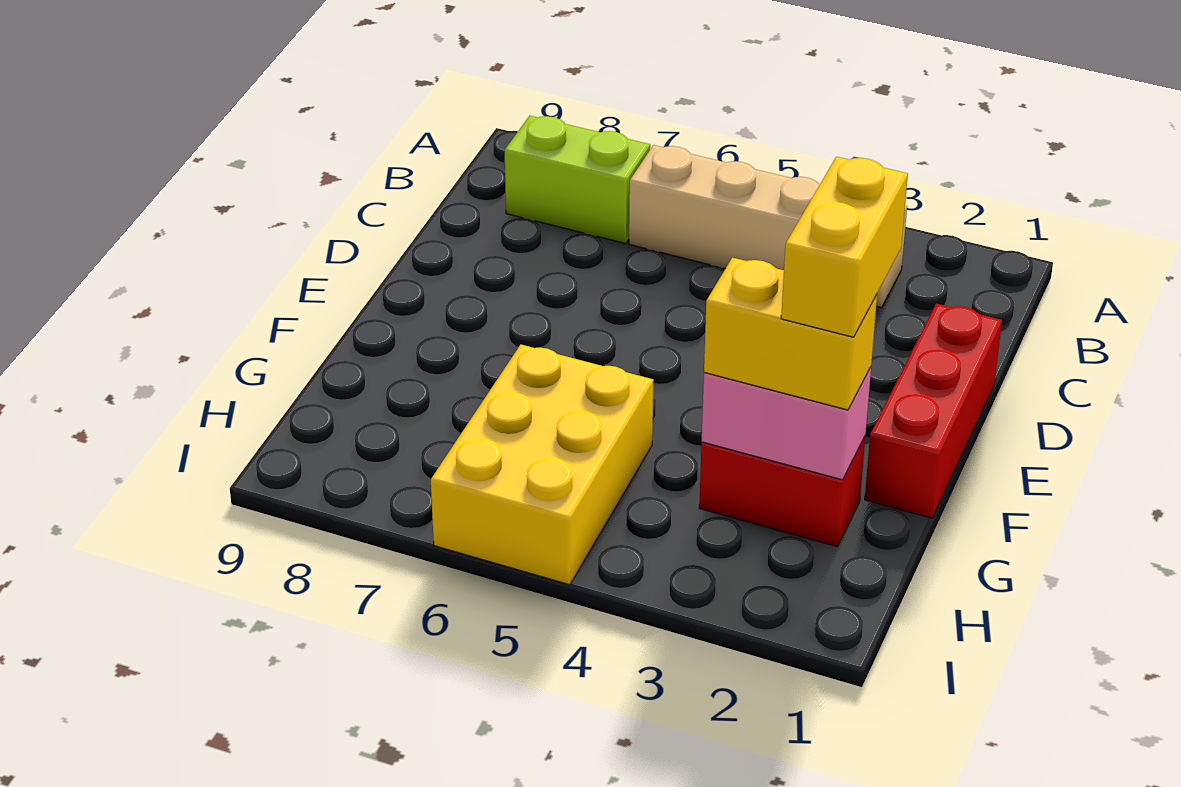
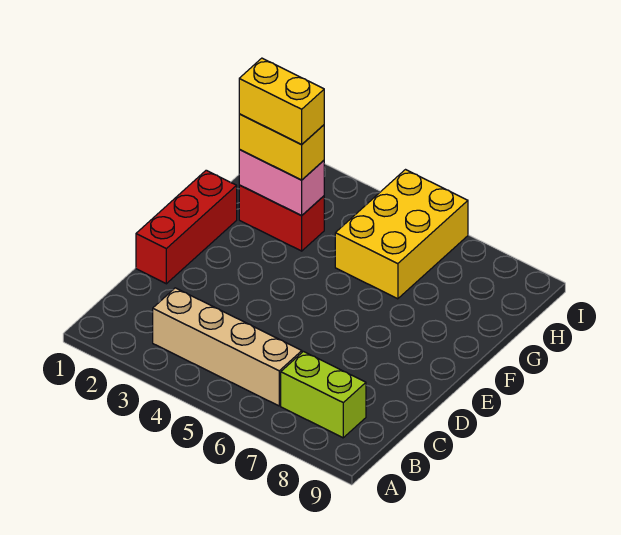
yellow 1x2 brick [781,157,908,337] -> yellow 1x2 brick turned to [239,58,324,144]

